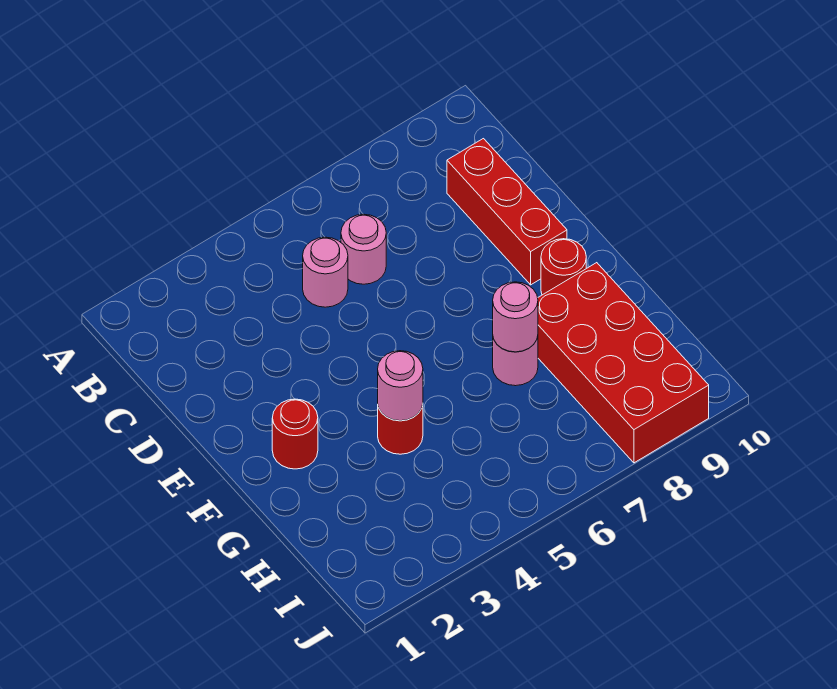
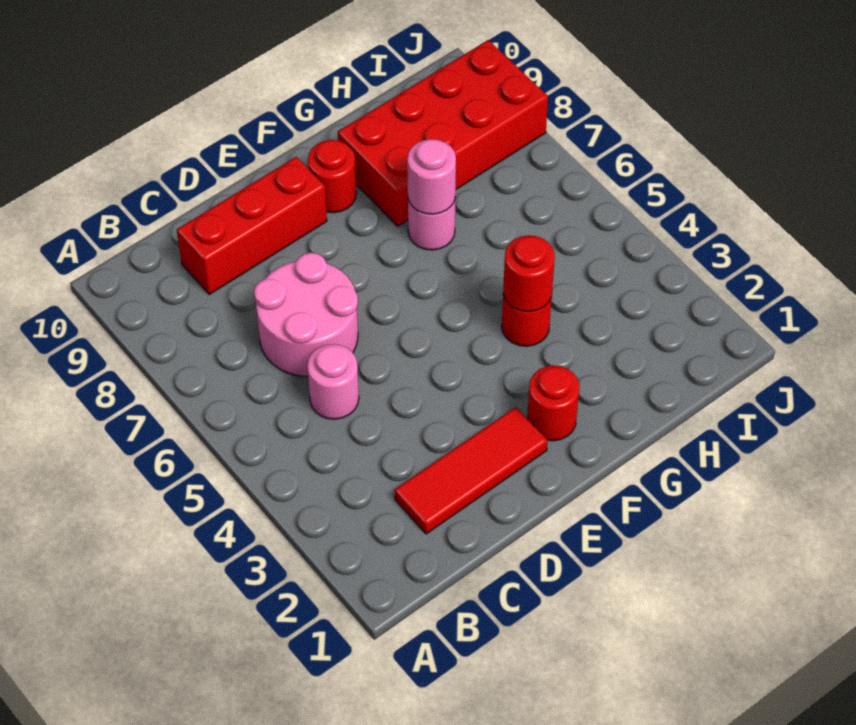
none -> red 1x3 tile [395,407,548,534]
pink 1x1 round brick [341,214,386,284] -> pink 2x2 round brick [254,253,358,376]
pink 1x1 round brick [378,351,423,421] -> red 1x1 round brick [503,235,555,312]

